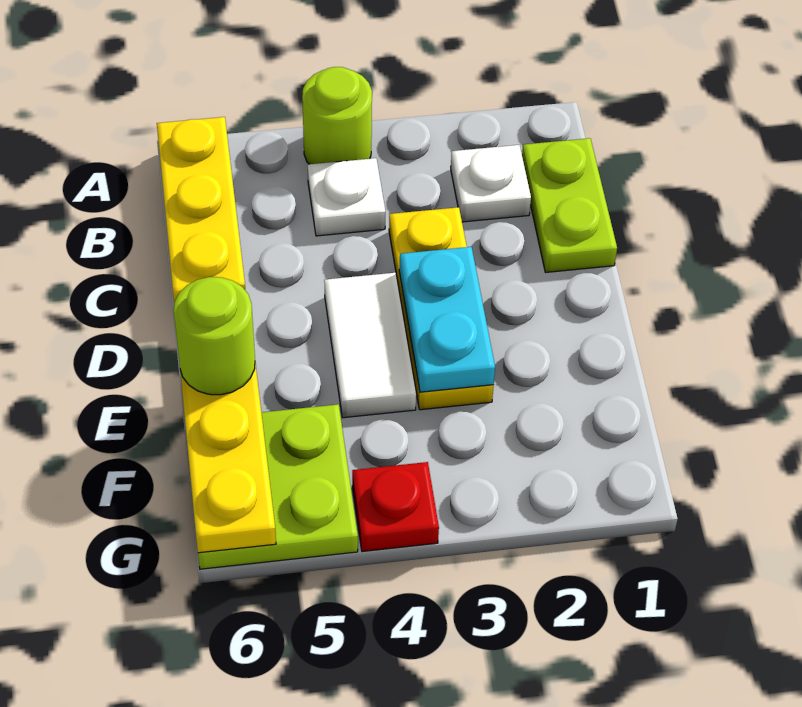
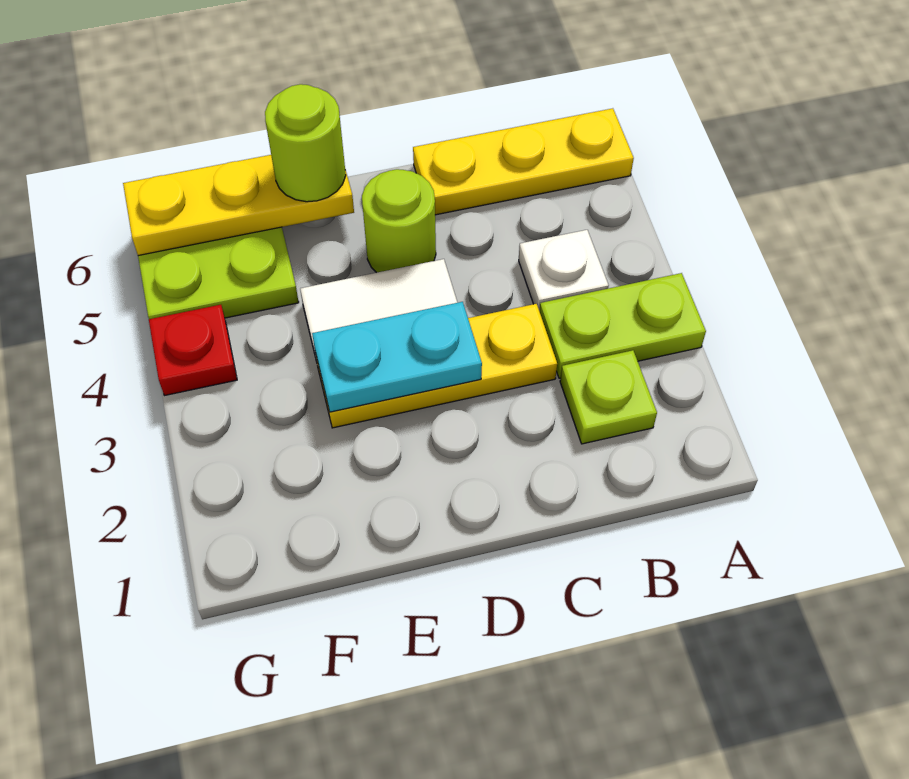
lime 1x1 round brick [302,67,372,164] -> lime 1x1 round brick moved to [362,169,436,273]
lime 1x2 plate [522,138,617,272] -> lime 1x2 plate moved to [539,273,706,378]
white 1x1 plate [451,145,531,222] -> lime 1x1 plate [560,350,657,444]

